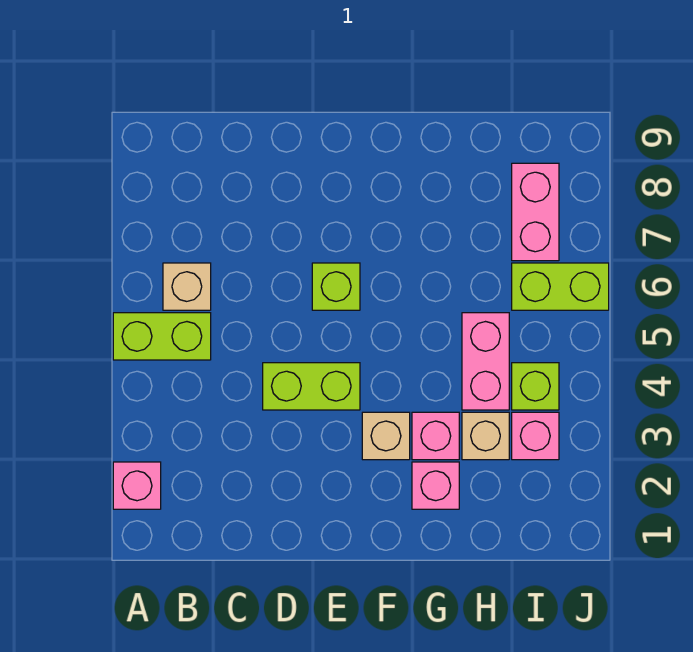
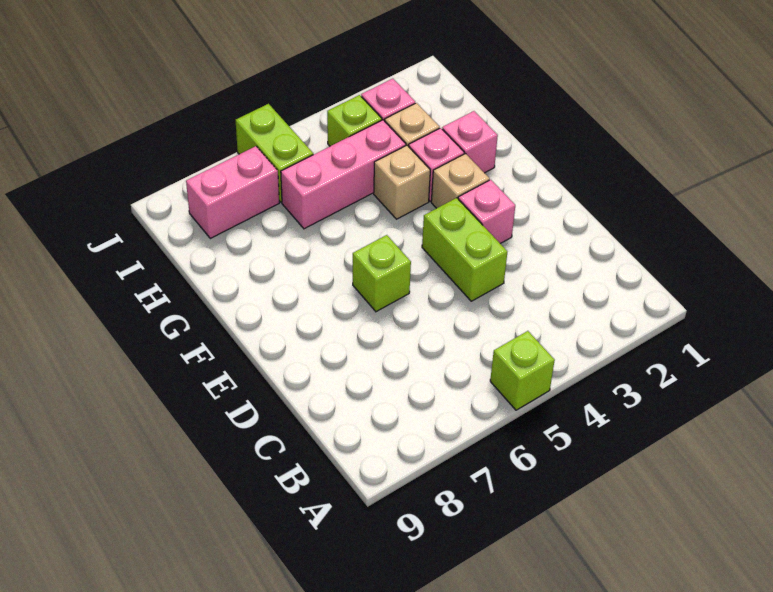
pink 1x1 brick [113,462,161,509] -> pink 1x1 brick moved to [458,180,515,244]
lime 1x2 brick [113,313,211,360] -> lime 1x1 brick [490,331,555,410]
tan 1x1 brick [163,263,211,310] -> tan 1x1 brick moved to [374,145,430,219]
pink 1x2 brick [462,313,509,410] -> pink 1x3 brick [281,120,406,229]

